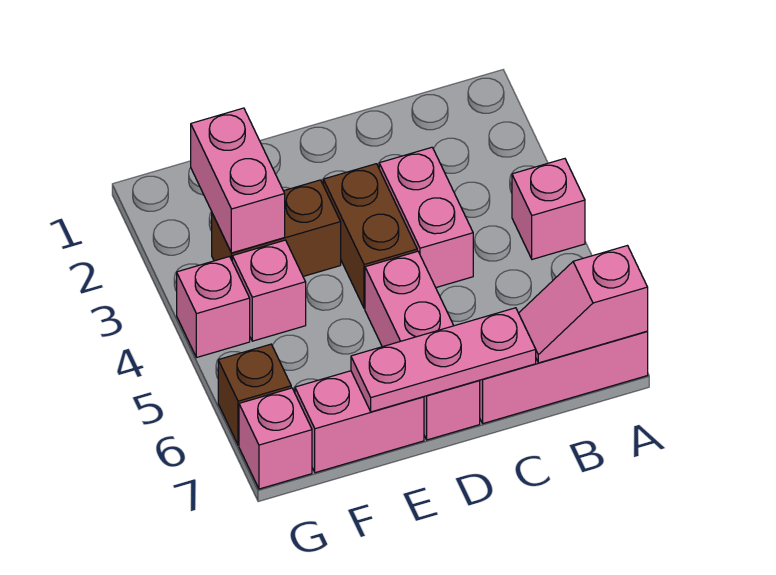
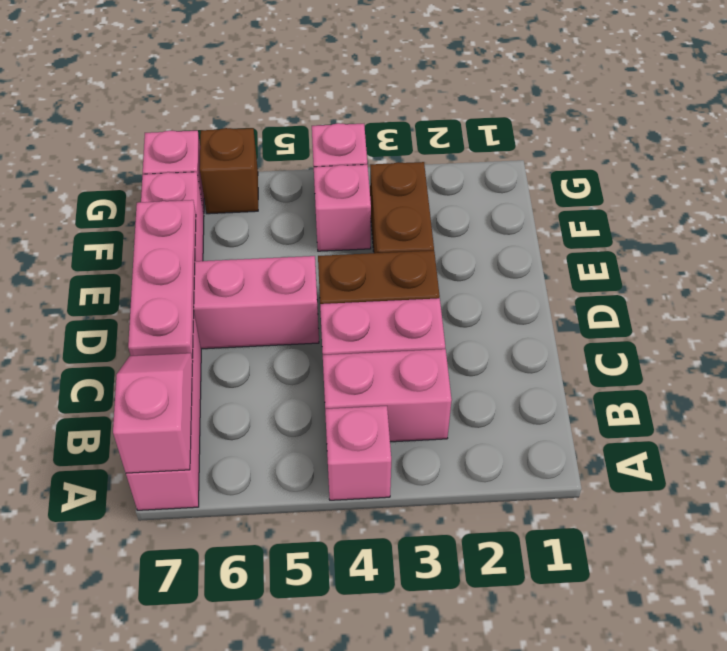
pink 1x2 brick [191,108,285,253] -> pink 1x2 brick moved to [323,349,452,442]

